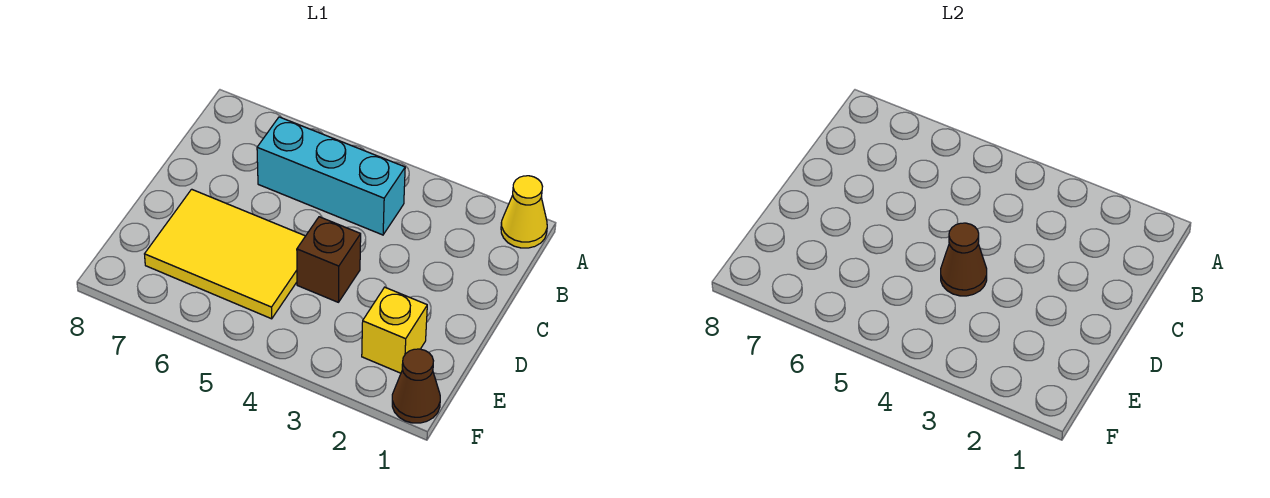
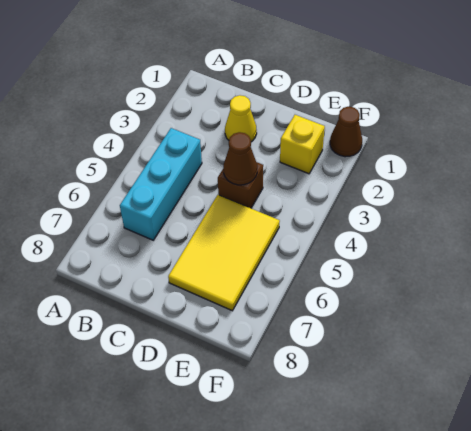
yellow 1x1 cone [501,176,547,248] -> yellow 1x1 cone moved to [225,95,257,142]

